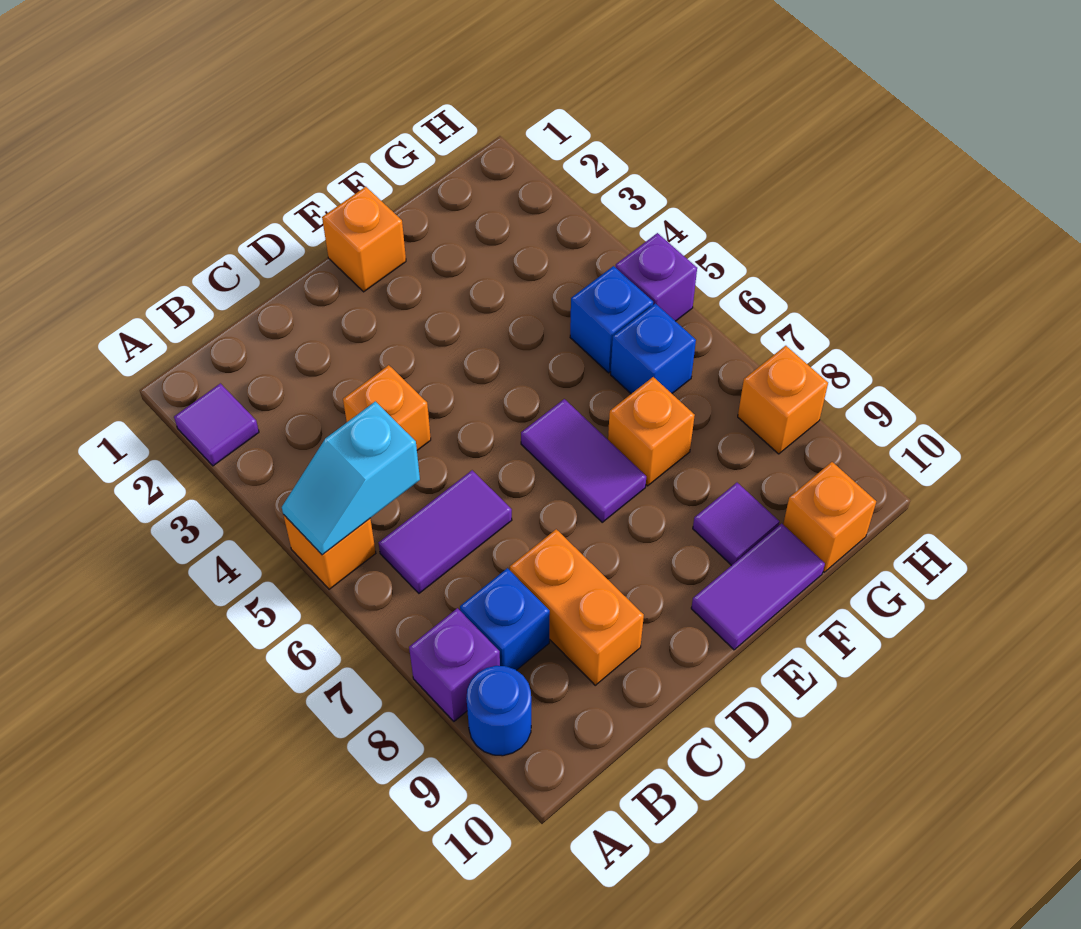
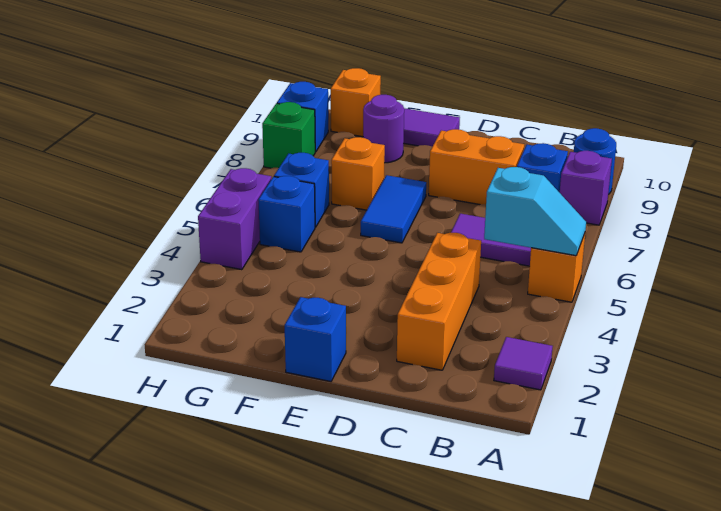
orange 1x1 brick [343,365,431,450] -> orange 1x3 brick [397,233,481,370]
orange 1x2 brick [510,529,644,685] -> orange 1x2 brick turned to [429,129,524,205]
orange 1x1 brick [322,187,406,292] -> blue 1x1 brick [285,297,346,381]
purple 1x2 tile [521,399,646,522] -> blue 1x2 tile [361,175,426,243]
purple 1x1 tile [693,483,779,566] -> purple 1x1 round brick [363,95,404,163]
purple 1x1 brick [616,233,697,321] -> purple 1x2 brick [198,168,271,270]
orange 1x1 brick [738,346,828,454] -> green 1x1 brick [262,102,315,168]
none -> blue 1x1 brick [277,82,328,152]

